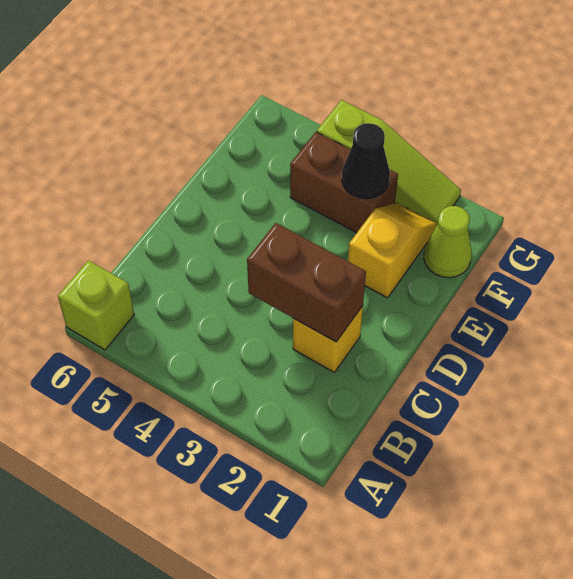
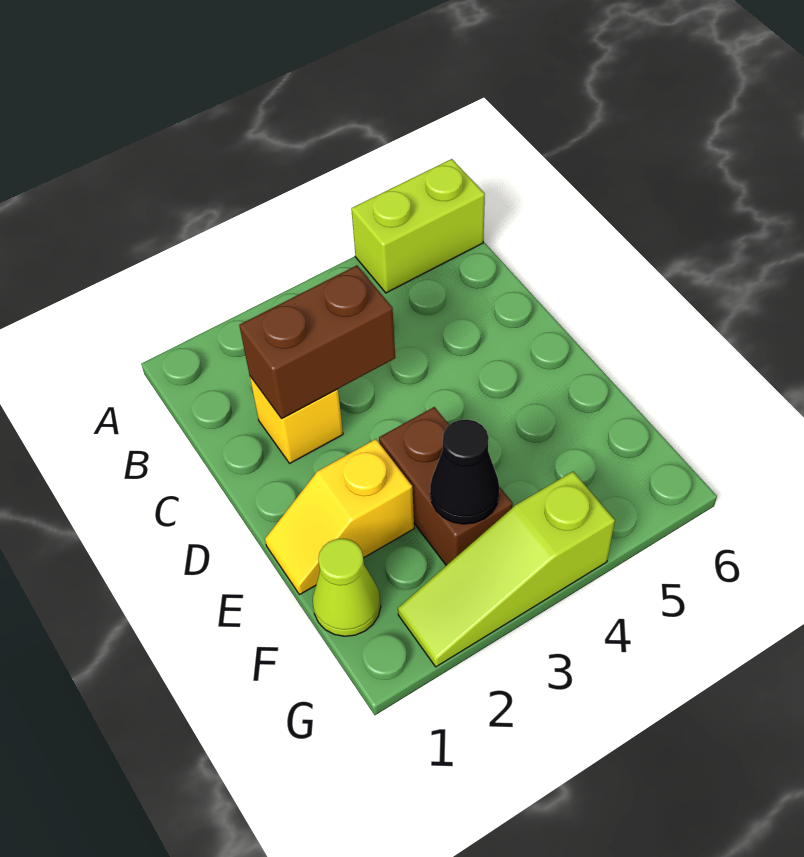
lime 1x1 brick [58,260,134,350] -> lime 1x2 brick [351,159,485,293]
yellow 1x2 slope [348,203,437,298] -> yellow 1x2 slope turned to [265,439,414,595]
brown 1x2 brick [290,132,398,233] -> brown 1x2 brick turned to [379,407,513,565]

